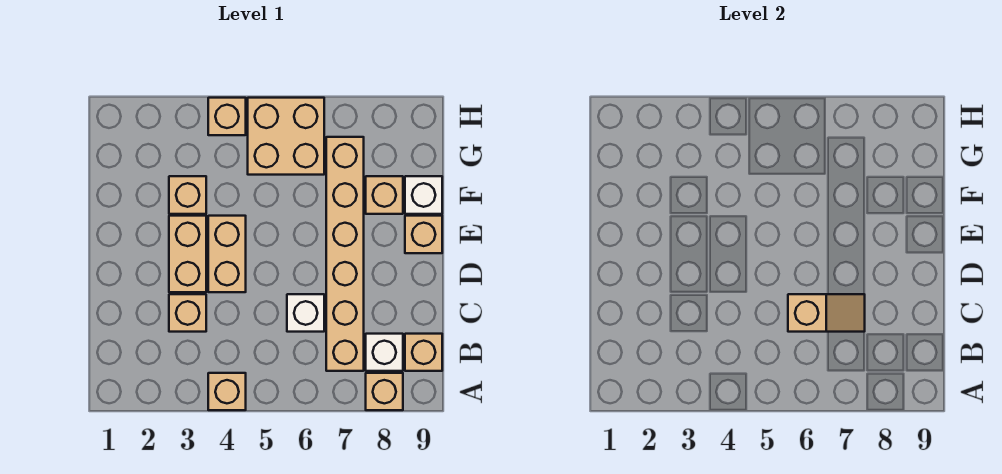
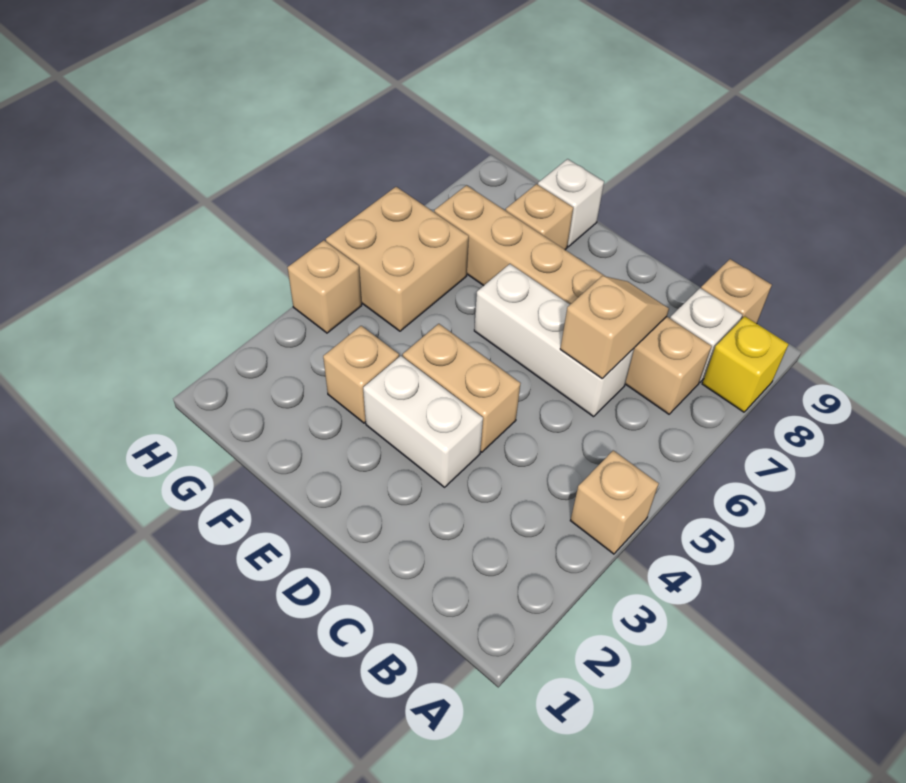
tan 1x1 brick [366,373,403,410] -> yellow 1x1 brick [702,316,788,412]
tan 1x1 brick [169,294,206,332] -> none
white 1x1 brick [287,294,324,332] -> white 1x3 brick [474,264,634,417]
tan 1x2 brick [169,216,206,292] -> white 1x2 brick [363,356,483,487]
tan 1x1 brick [405,216,442,253] -> none

